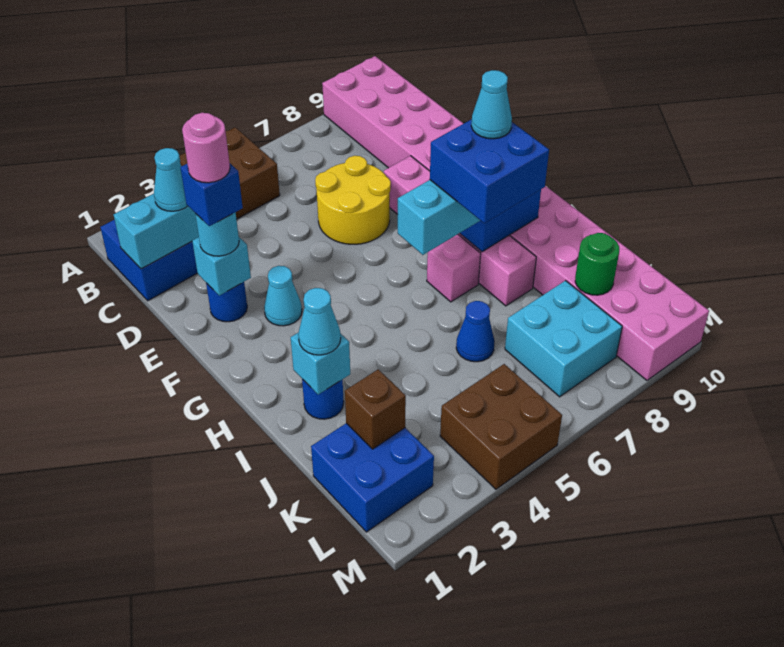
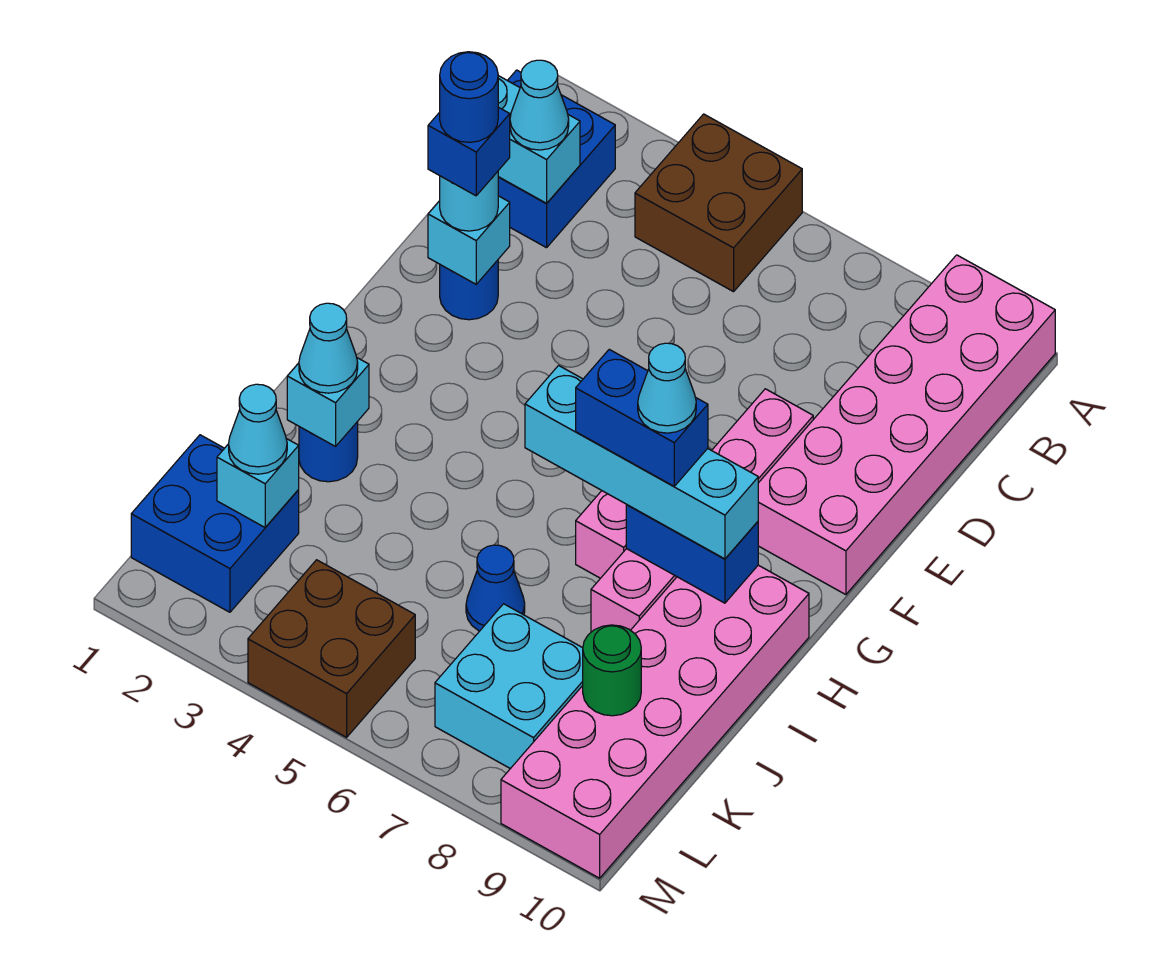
yellow 2x2 round brick [315,156,391,244] -> none
pink 1x1 round brick [182,113,230,183] -> blue 1x1 round brick [440,52,498,142]
cyan 1x1 cone [264,266,302,326] -> cyan 1x1 cone moved to [229,384,287,474]
blue 2x2 brick [430,119,549,223] -> blue 1x2 brick [576,349,708,486]
brown 1x1 brick [345,369,406,449] -> cyan 1x1 brick [217,439,299,527]

